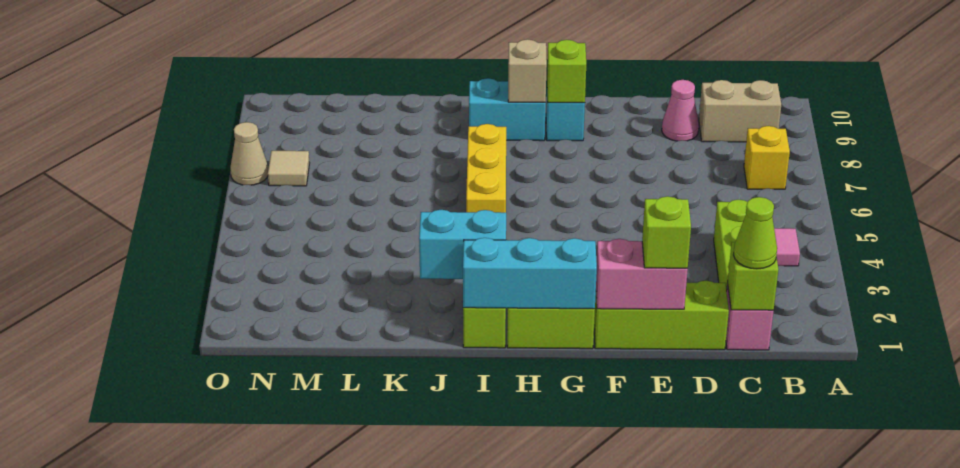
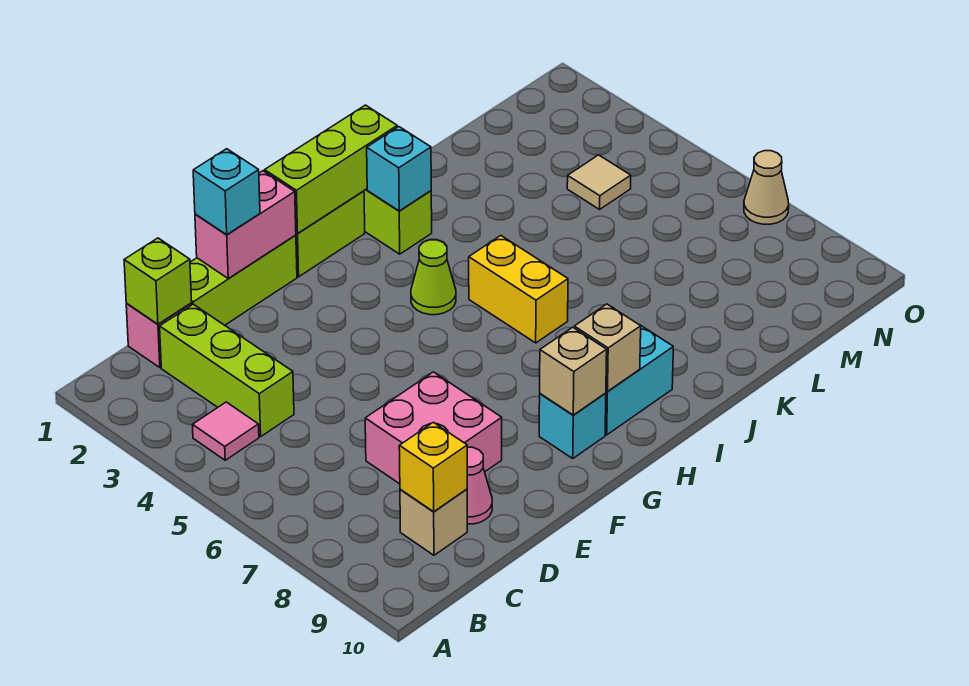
yellow 1x1 brick [744,126,790,189] -> yellow 1x1 brick moved to [399,422,467,512]
tan 1x2 brick [699,80,781,142] -> tan 1x1 brick [400,489,467,555]
lime 1x1 cone [733,197,777,269] -> lime 1x1 cone moved to [411,240,456,315]
none -> pink 2x2 brick [365,372,502,484]
lime 1x1 brick [642,196,691,268] -> cyan 1x1 brick [193,149,260,235]
cyan 1x3 brick [463,238,597,309] -> lime 1x3 brick [265,105,397,233]
lime 1x1 brick [547,40,586,103] -> tan 1x1 brick [540,327,607,415]
cyan 1x2 brick [419,210,506,279] -> cyan 1x1 brick [367,127,431,211]
yellow 1x3 brick [466,124,506,213] -> yellow 1x2 brick [469,236,568,343]
tan 1x1 tile [268,151,309,186] -> tan 1x1 tile moved to [567,155,631,209]

